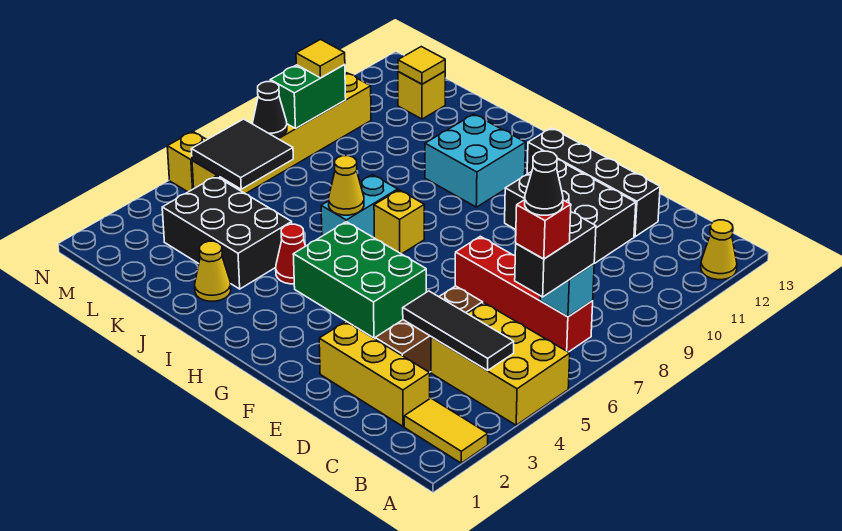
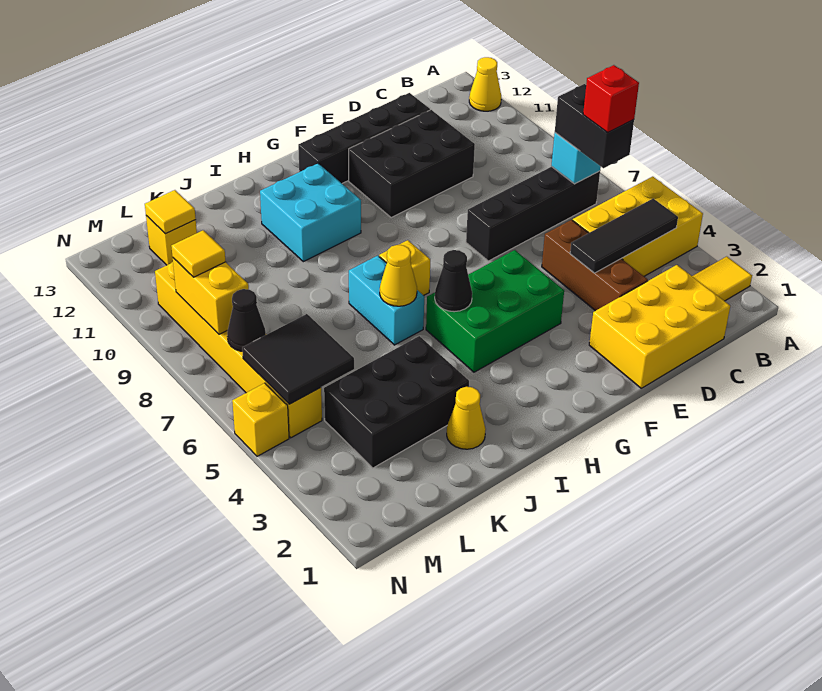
black 1x1 cone [525,151,563,215] -> black 1x1 cone moved to [435,250,472,312]
red 1x4 brick [455,236,593,352] -> black 1x4 brick [466,167,600,261]
yellow 1x3 brick [319,321,430,426] -> yellow 2x3 brick [589,265,730,388]
red 1x1 cone [276,224,305,284] -> none
green 1x2 brick [270,65,346,128] -> yellow 1x2 brick [173,258,249,334]

